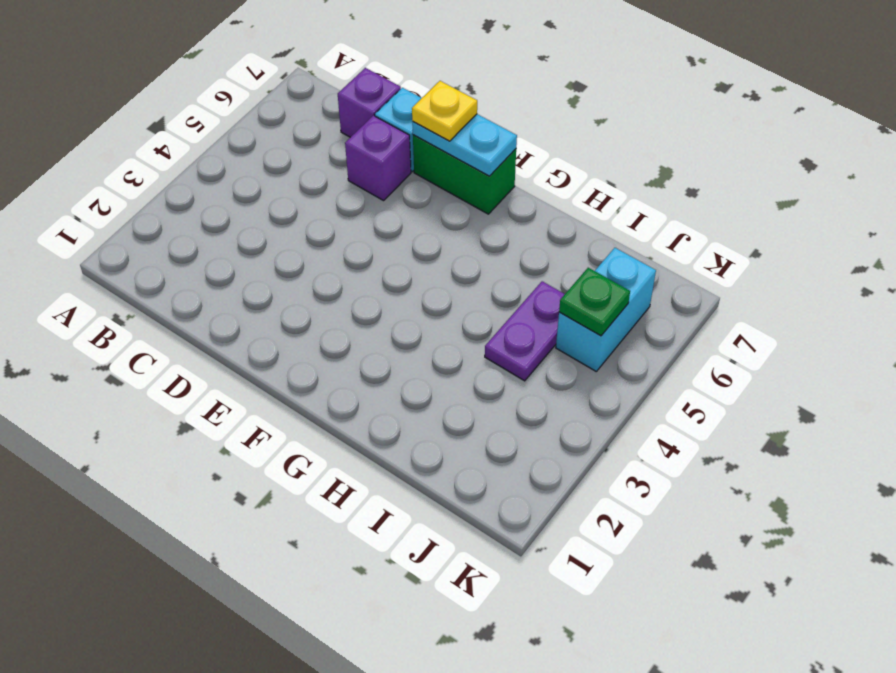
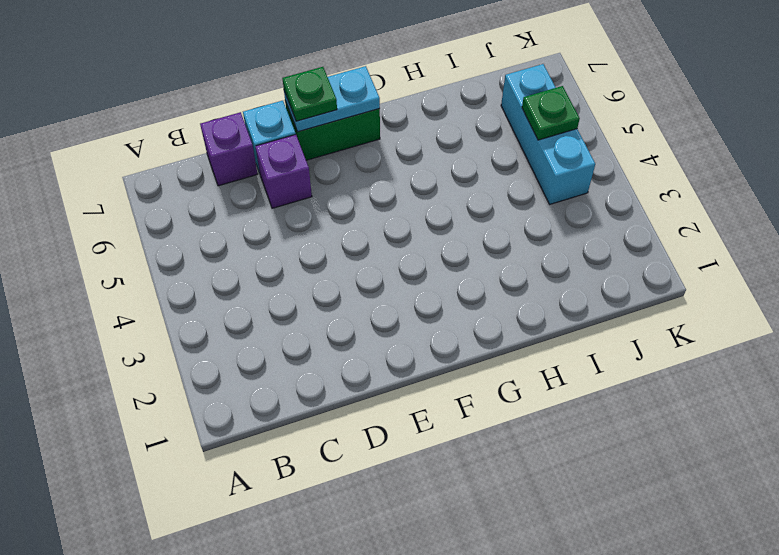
yellow 1x1 plate [412,81,477,141] -> green 1x1 plate [282,67,337,121]
purple 1x2 plate [485,281,565,381] -> none
cyan 1x2 brick [556,248,656,371] -> cyan 1x3 brick [501,64,595,204]

